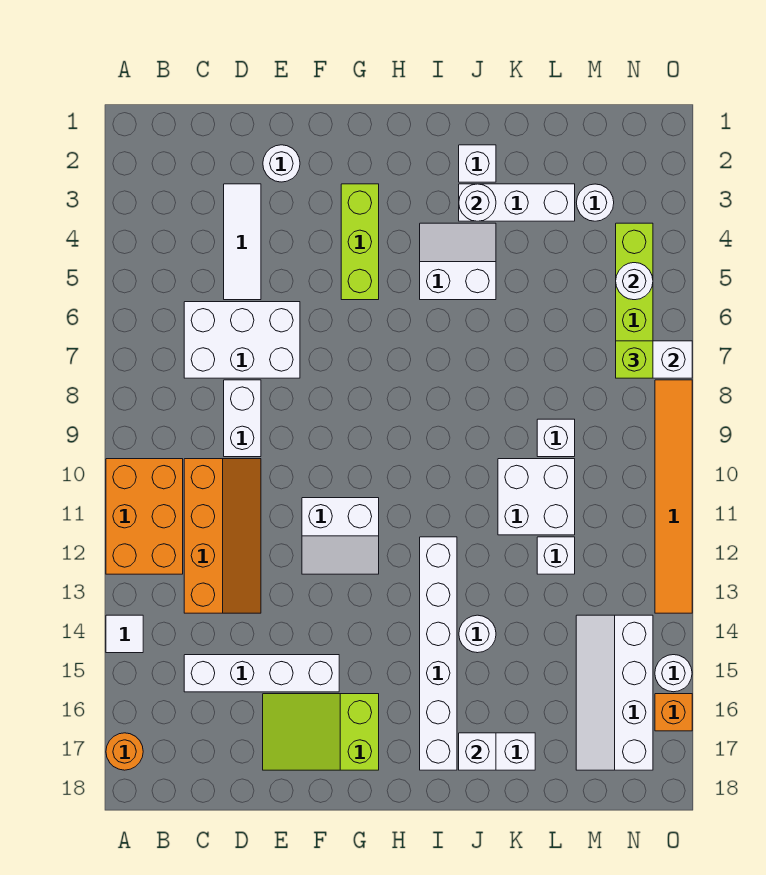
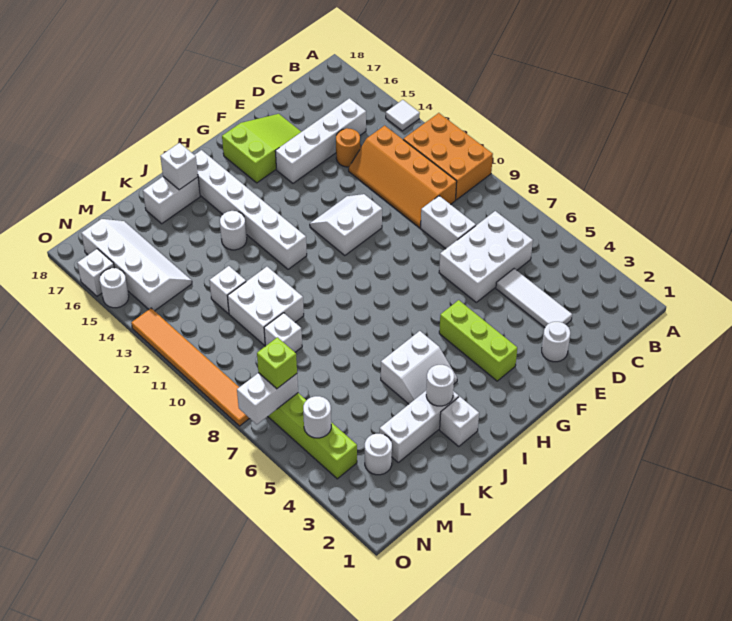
orange 1x1 round brick [106,733,143,770] -> orange 1x1 round brick moved to [336,128,360,167]
orange 1x1 brick [655,694,692,731] -> white 1x1 brick [77,249,114,296]

